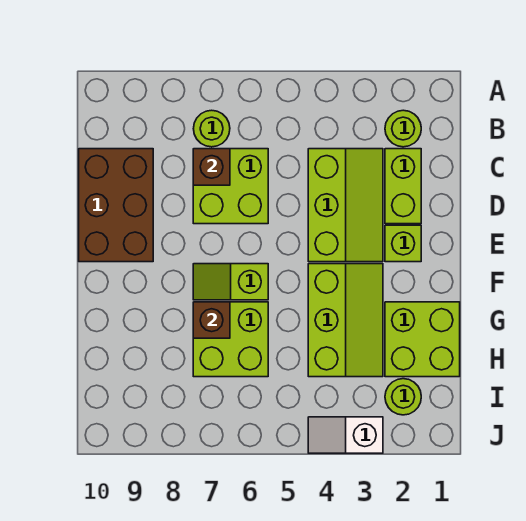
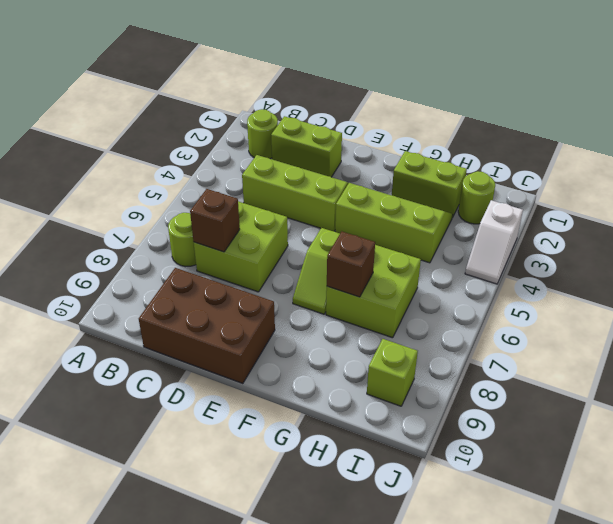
lime 1x1 brick [385,225,421,262] -> lime 1x1 brick moved to [367,339,418,406]
lime 2x2 brick [385,302,460,377] -> lime 1x2 brick [392,151,467,218]

